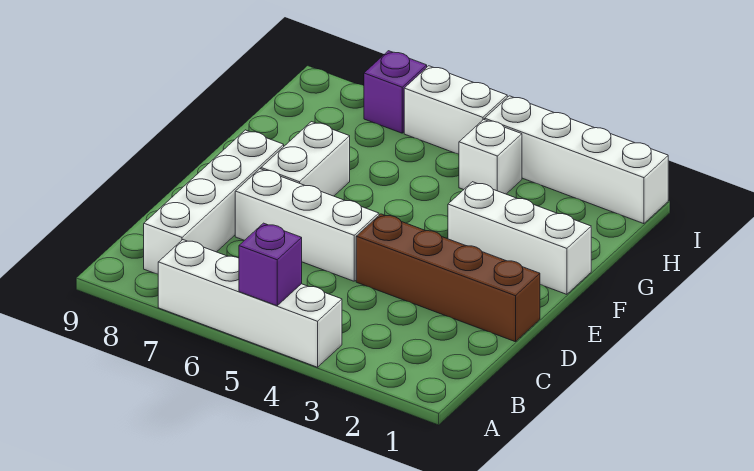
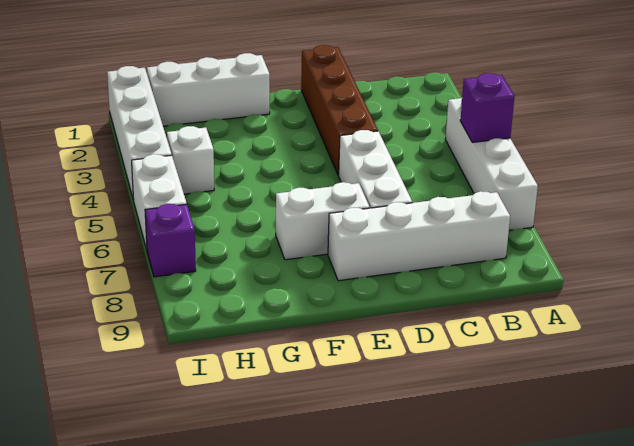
white 1x3 brick [448,182,591,294] -> white 1x3 brick turned to [147,53,270,126]

